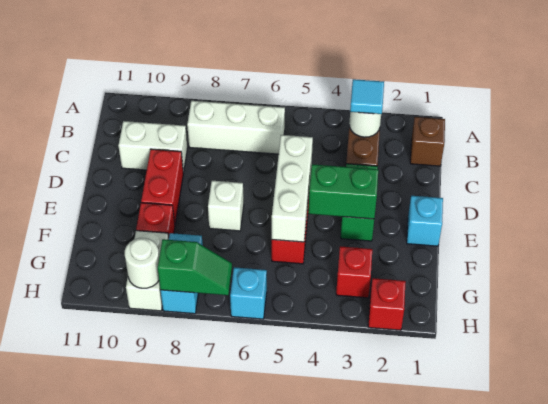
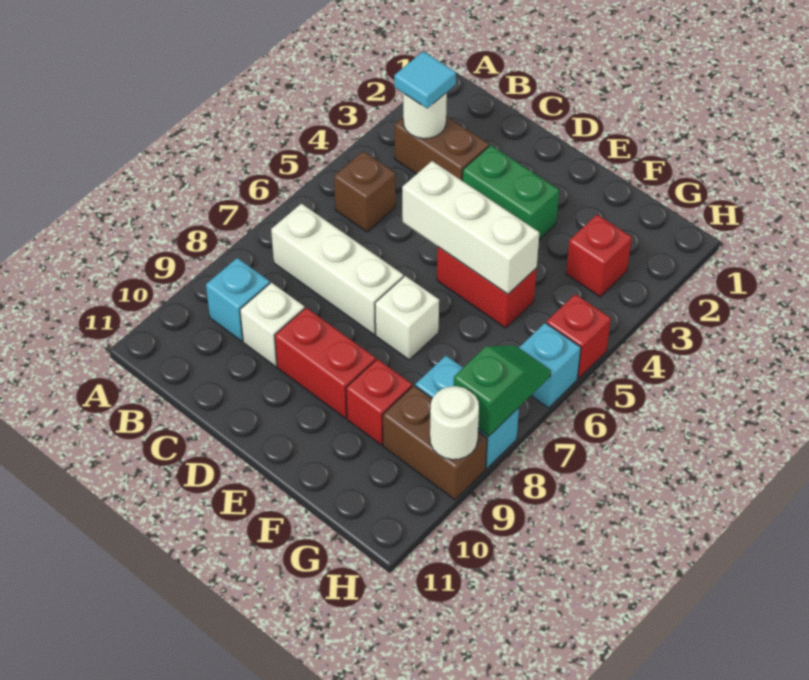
brown 1x1 brick [410,117,445,166] -> brown 1x1 brick moved to [334,151,396,232]
white 1x3 brick [187,101,285,154] -> white 1x3 brick turned to [271,204,403,335]
white 1x2 brick [118,121,188,173] -> white 1x1 brick [240,283,305,367]
cyan 1x1 brick [407,196,443,246] -> cyan 1x1 brick moved to [206,258,270,341]
green 1x2 brick [308,164,378,219] -> none
white 1x2 brick [126,231,169,311] -> brown 1x2 brick [383,386,487,500]
red 1x1 brick [368,278,406,330] -> red 1x1 brick moved to [546,294,611,378]

